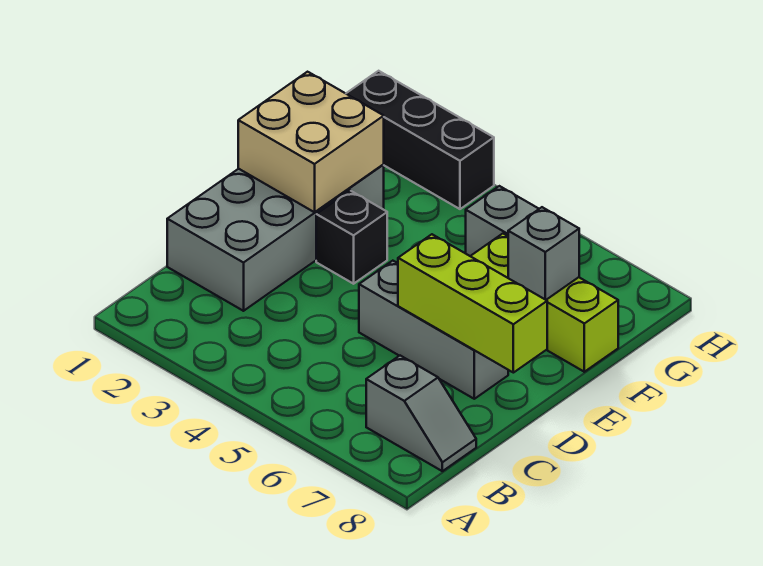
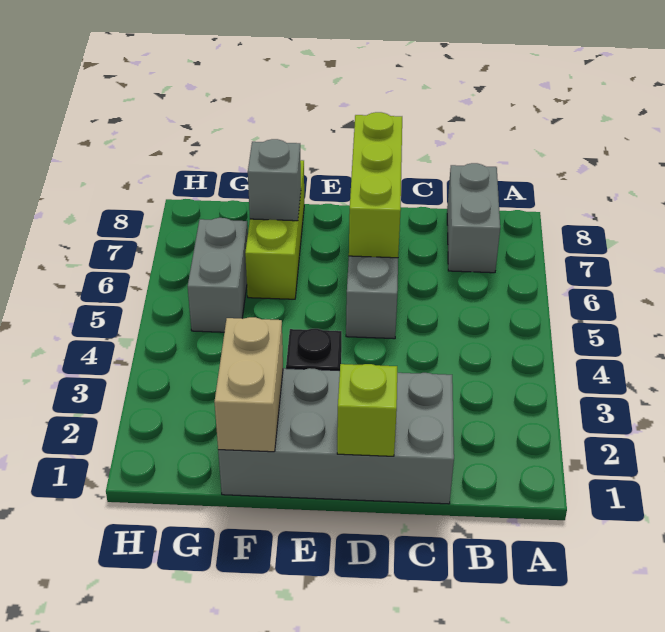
grey 1x2 slope [366,356,476,471] -> grey 1x2 brick [447,163,500,273]
none -> lime 1x1 brick [337,364,397,456]
tan 2x2 brick [238,72,384,212] -> tan 1x2 brick [214,317,283,452]
black 1x3 brick [346,71,494,209] -> none

